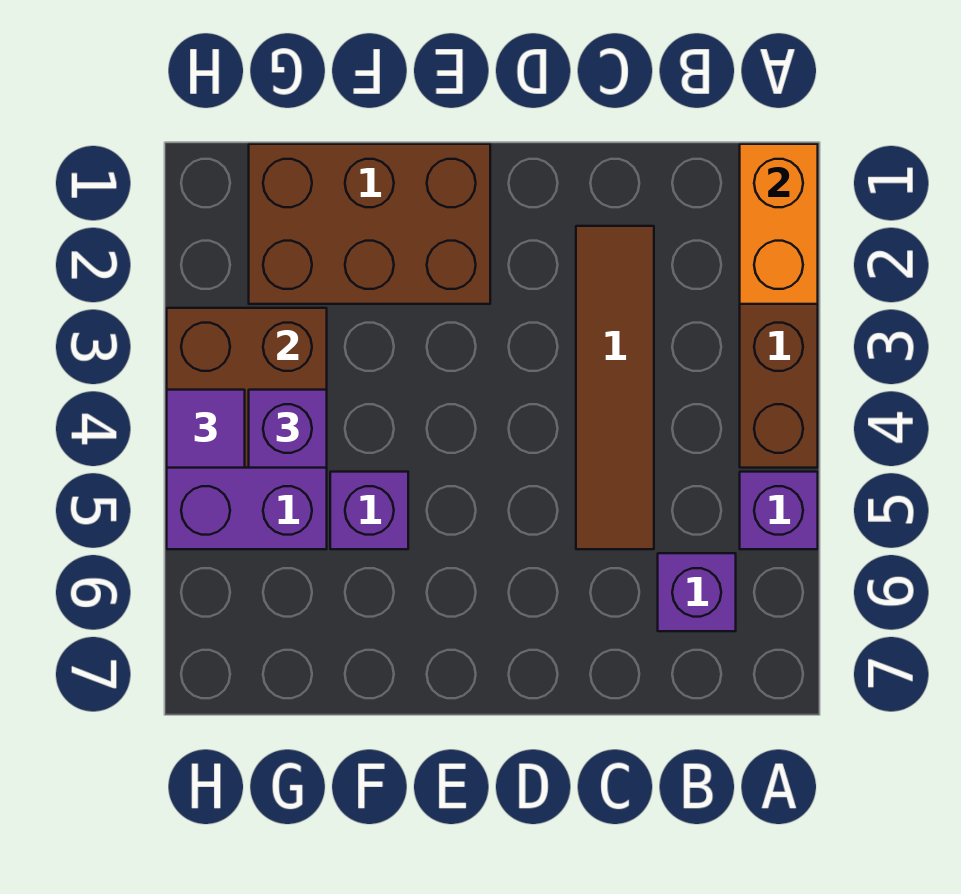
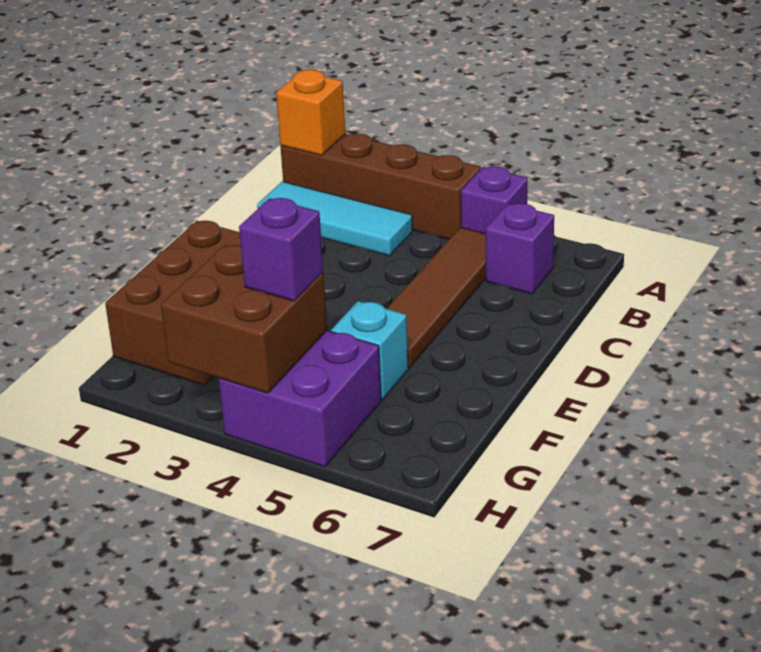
orange 1x2 brick [740,144,818,304] -> orange 1x1 brick [276,70,345,155]
none -> cyan 1x3 tile [257,182,413,256]
brown 1x4 tile [576,226,654,549] -> brown 1x4 tile turned to [387,227,486,368]
purple 1x1 brick [330,472,408,549] -> cyan 1x1 brick [331,301,408,399]
purple 1x1 tile [167,390,245,468] -> none

